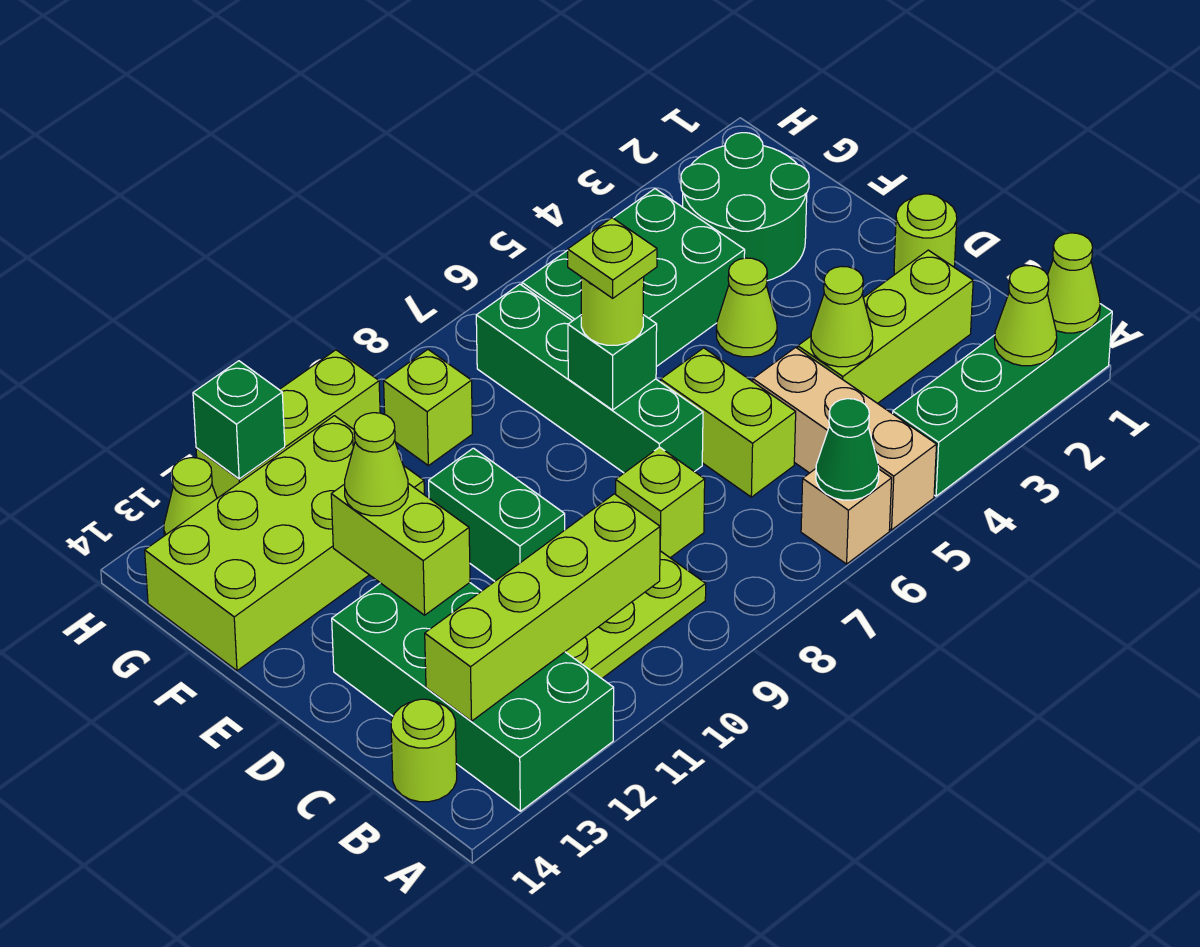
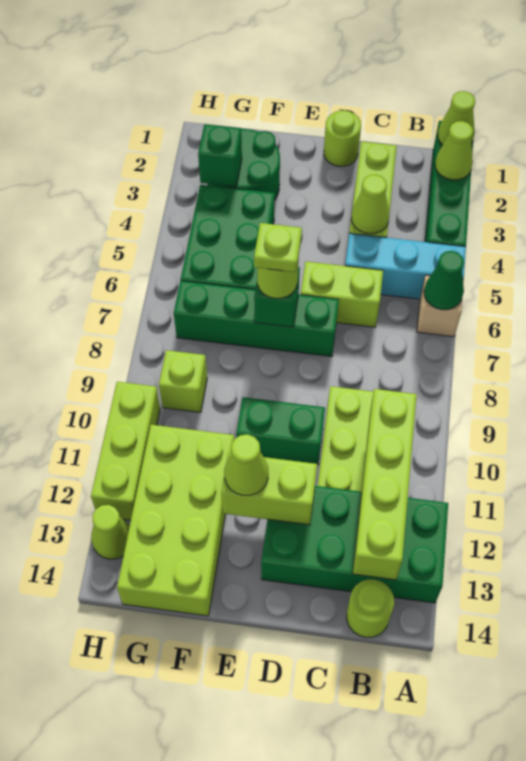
tan 1x3 brick [753,347,937,530] -> cyan 1x3 brick [345,233,466,299]
lime 1x1 brick [616,447,705,558] -> none
lime 1x1 cone [716,258,777,357] -> none
green 1x1 brick [193,361,285,479] -> green 1x1 brick moved to [198,124,242,187]

